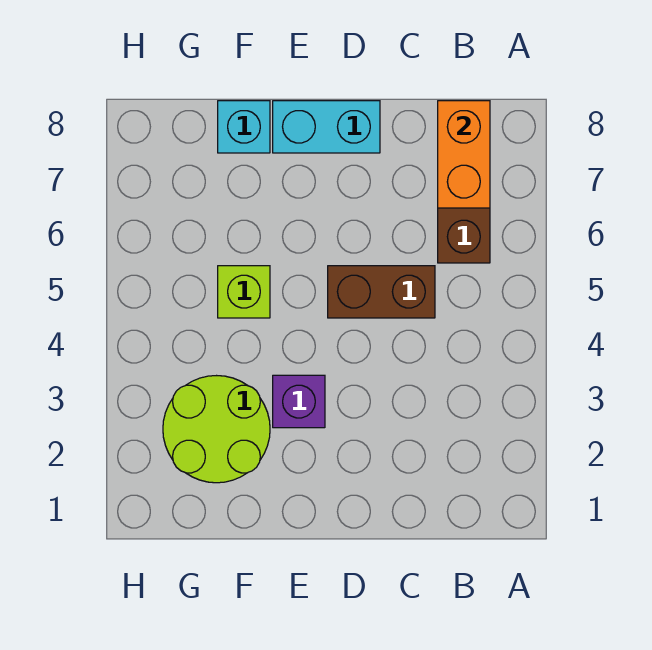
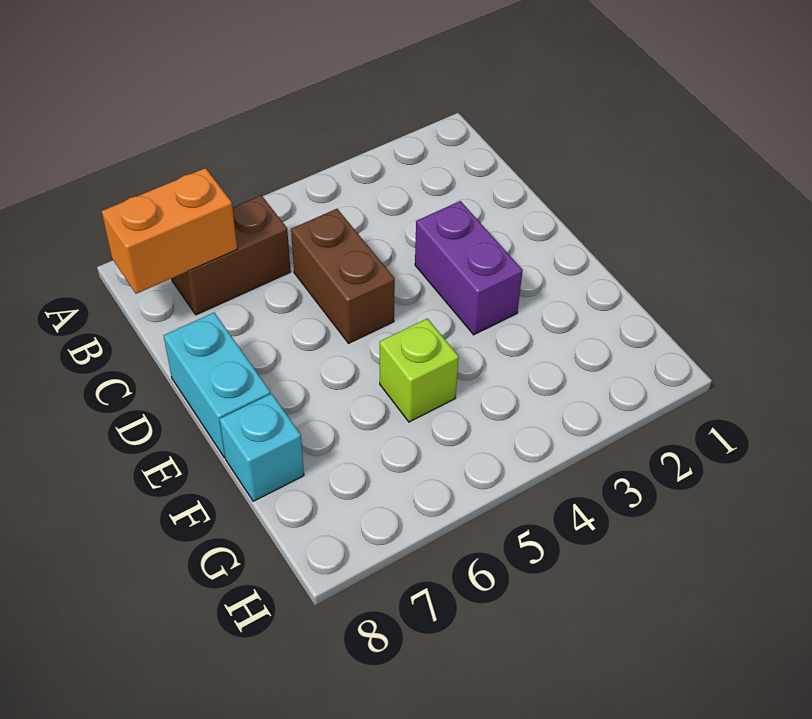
purple 1x1 brick [273,375,325,428] -> purple 1x2 brick [415,201,523,335]
lime 2x2 round brick [163,376,270,483] -> none

